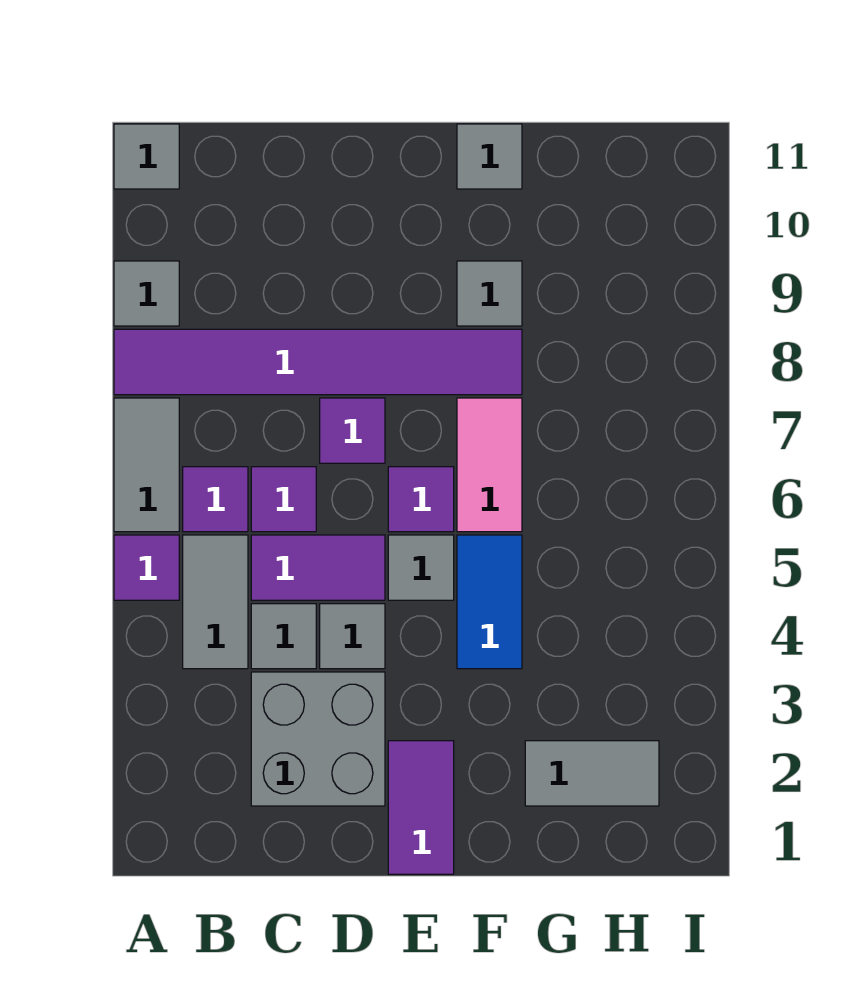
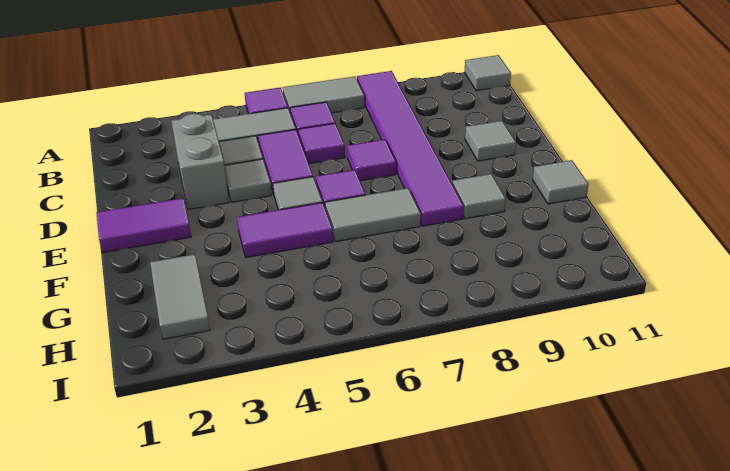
grey 1x1 tile [114,261,179,326] -> grey 1x1 tile moved to [465,121,516,161]
grey 2x2 brick [251,672,385,806] -> grey 1x2 brick [172,114,229,210]
blue 1x2 tile [457,535,522,669] -> purple 1x2 tile [237,203,333,258]
pink 1x2 tile [457,398,522,532] -> grey 1x2 tile [325,188,421,242]

